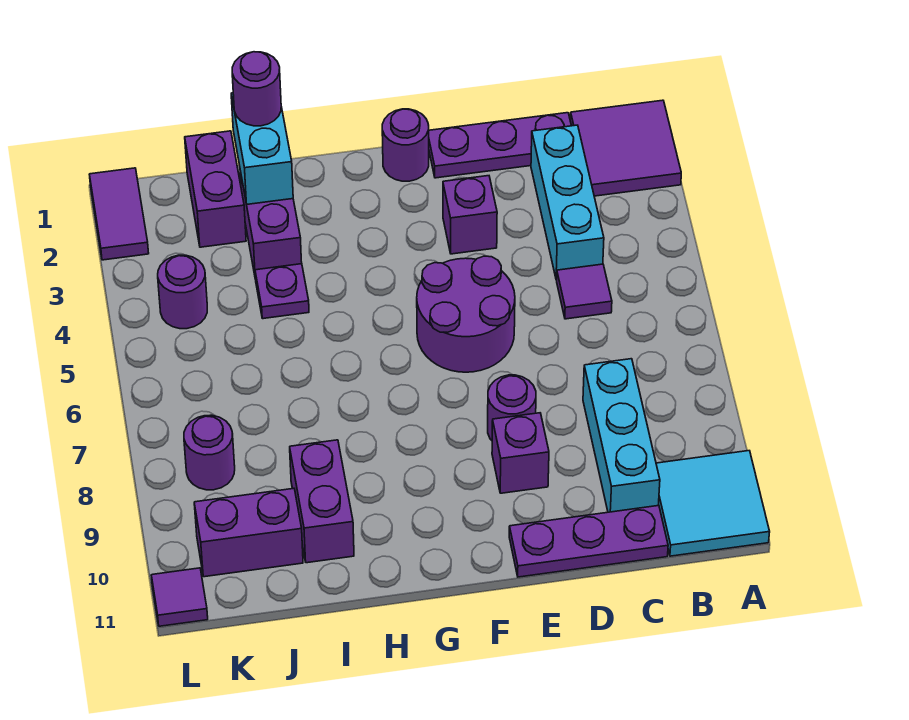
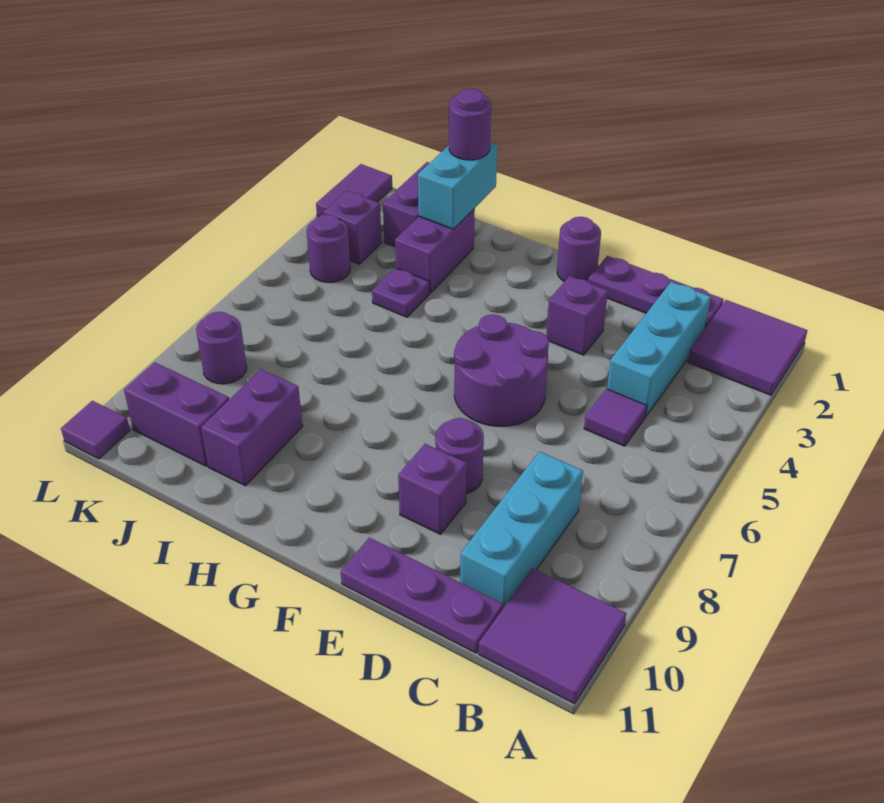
cyan 2x2 tile [656,451,770,556] -> purple 2x2 tile [479,568,626,704]
none -> purple 1x1 brick [324,191,382,264]

